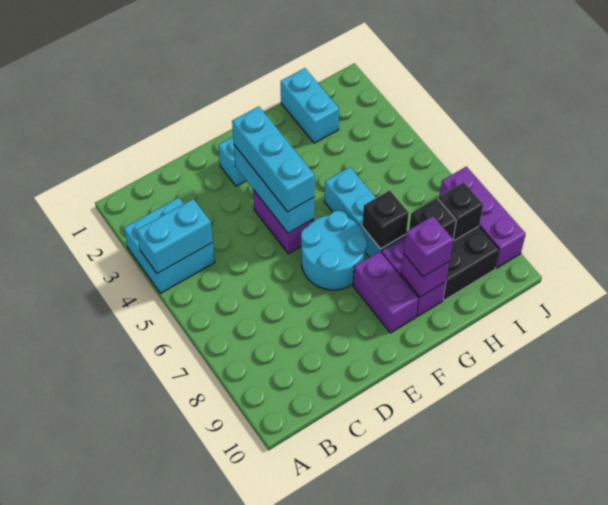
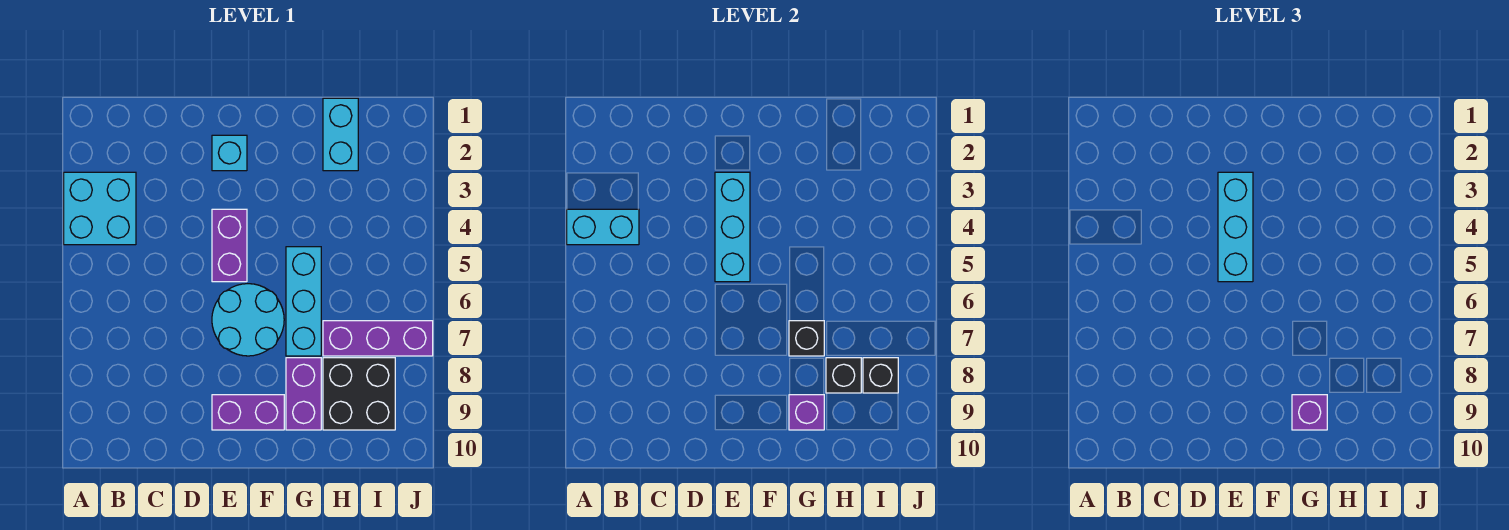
purple 1x2 brick [353,251,419,333] -> purple 1x2 brick turned to [212,395,284,430]
purple 1x3 brick [440,167,526,268] -> purple 1x3 brick turned to [323,321,433,356]

